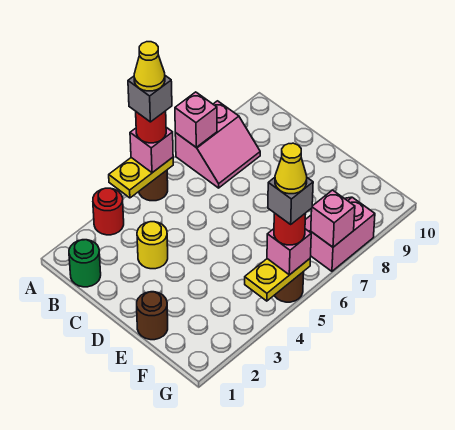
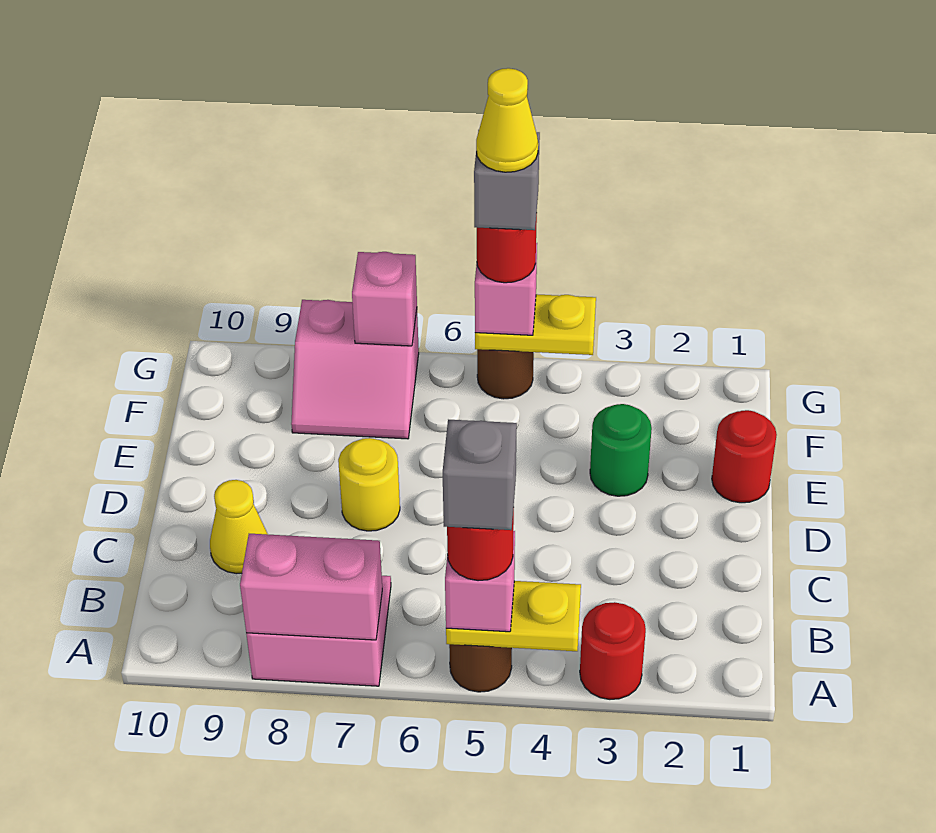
yellow 1x1 cone [134,42,165,91] -> yellow 1x1 cone moved to [210,480,268,574]
pink 1x1 brick [175,92,217,147] -> pink 1x2 brick [240,534,382,640]
green 1x1 round brick [69,240,101,287] -> green 1x1 round brick moved to [590,404,652,496]
yellow 1x1 round brick [137,222,168,269] -> yellow 1x1 round brick moved to [338,438,400,531]
brown 1x1 round brick [137,292,168,340] -> red 1x1 round brick [712,410,777,503]

